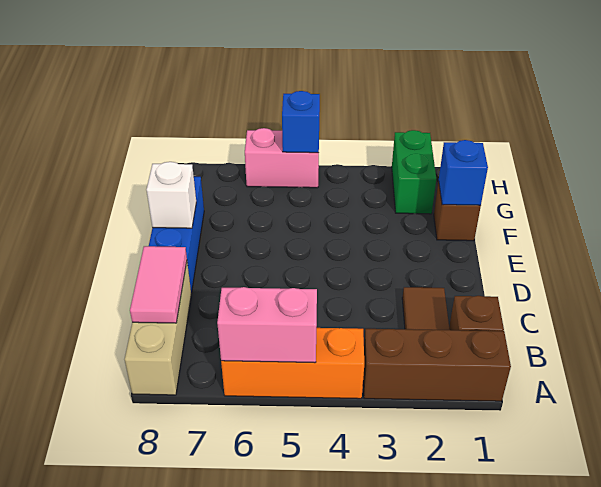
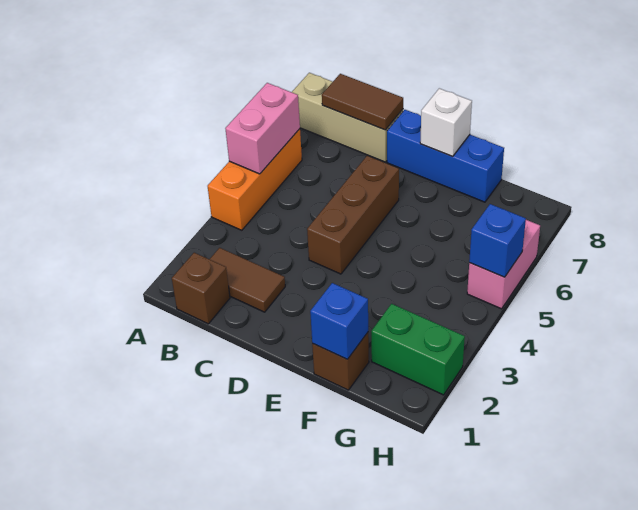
brown 1x3 brick [363,329,511,401] -> brown 1x3 brick moved to [307,156,399,274]
pink 1x2 tile [130,246,187,323] -> brown 1x2 tile [322,74,403,130]

